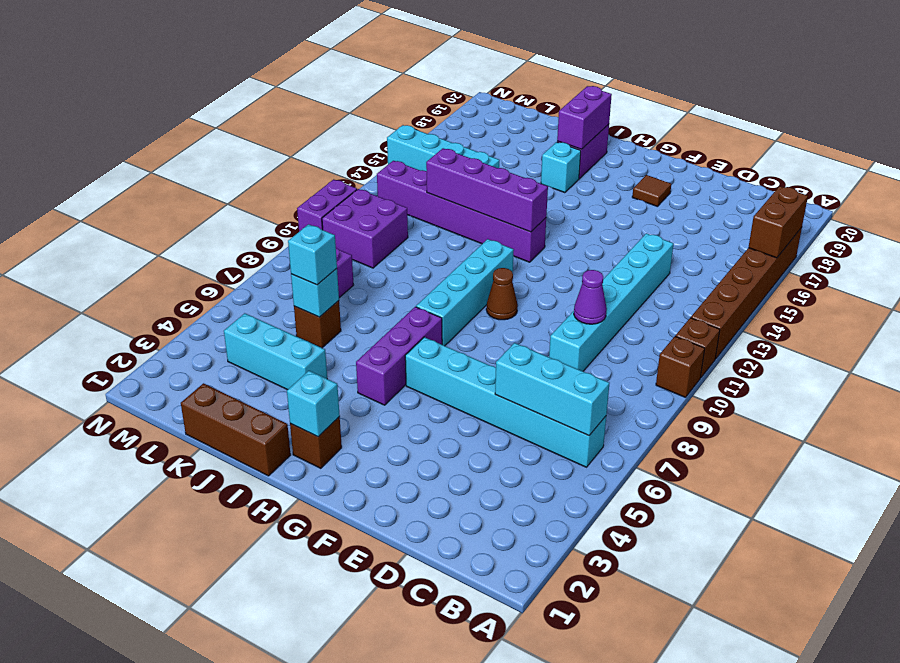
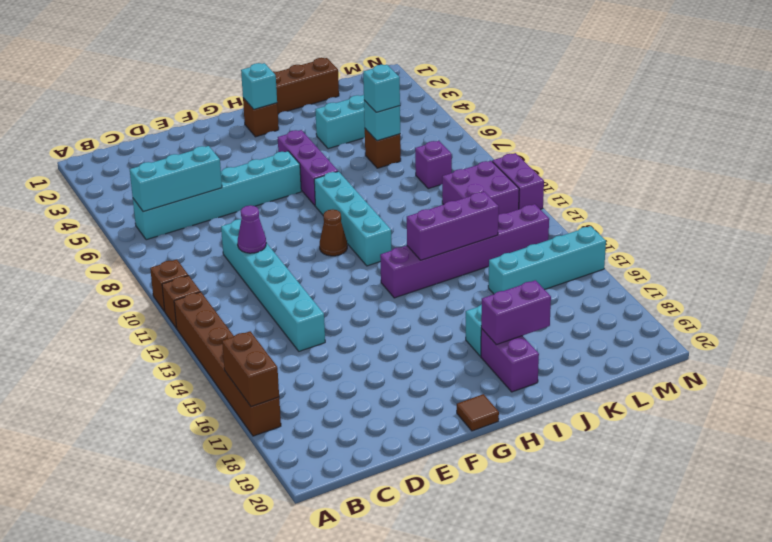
brown 1x1 tile [632,175,671,207] -> brown 1x1 tile moved to [457,394,499,431]
purple 1x4 brick [426,148,548,232] -> purple 1x3 brick [407,192,499,260]
purple 1x2 brick [557,86,612,149] -> purple 1x2 brick turned to [481,280,551,345]

